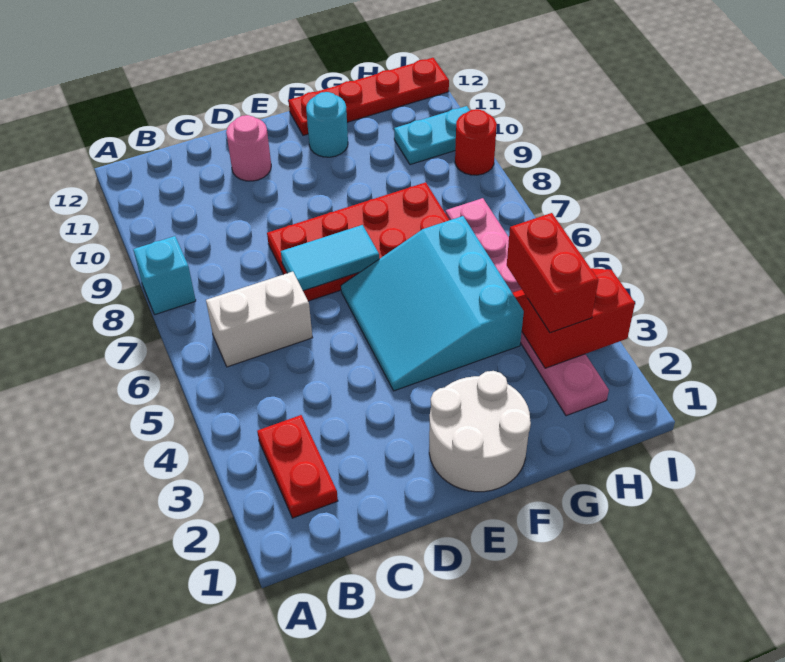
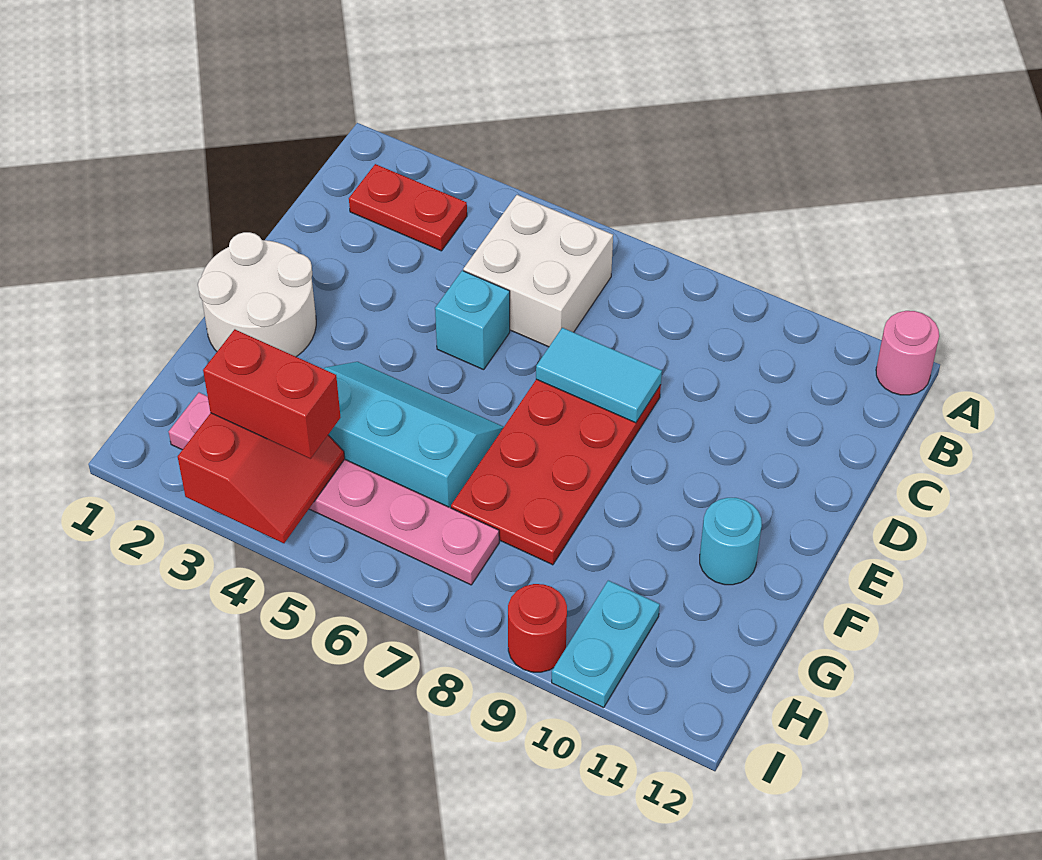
cyan 1x1 brick [133,236,196,314] -> cyan 1x1 brick moved to [435,271,510,370]
white 1x2 brick [206,272,313,367] -> white 2x2 brick [463,195,613,347]
cyan 1x2 tile [281,225,379,291] -> cyan 1x2 tile turned to [536,328,662,423]
pink 1x1 round brick [226,115,271,181] -> pink 1x1 round brick moved to [876,311,939,395]
cyan 3x3 slope [341,216,524,391] -> cyan 2x3 slope [324,362,504,508]
red 1x4 plate [289,58,449,136] -> none

